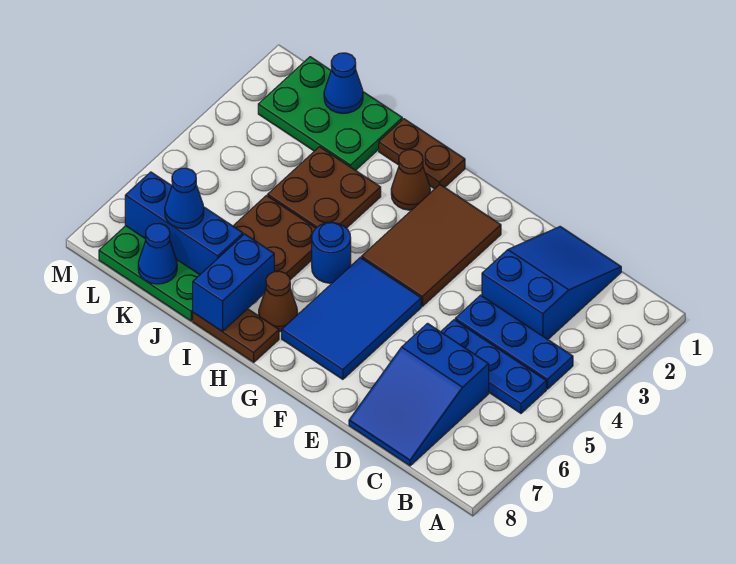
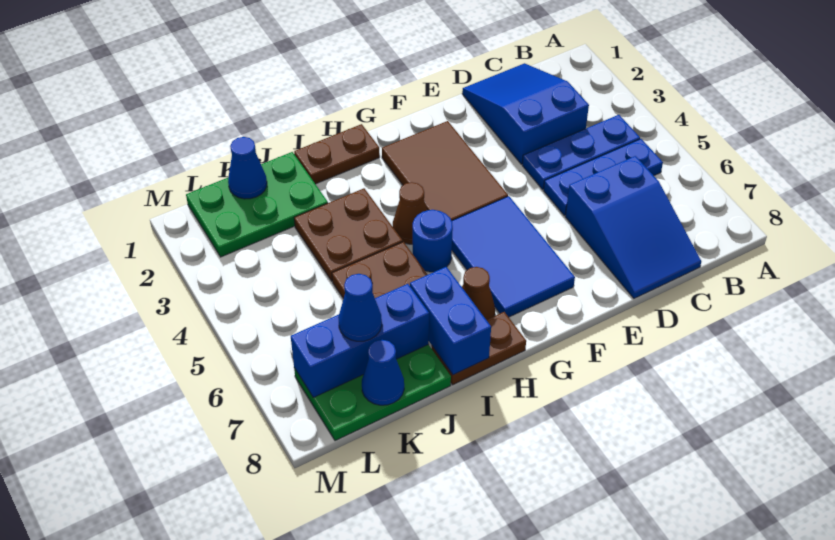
brown 1x1 cone [391,150,430,210] -> brown 1x1 cone moved to [393,182,427,244]

